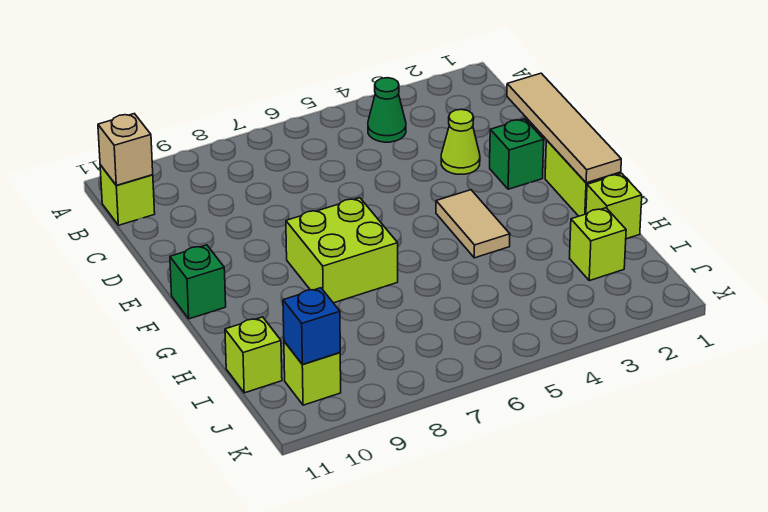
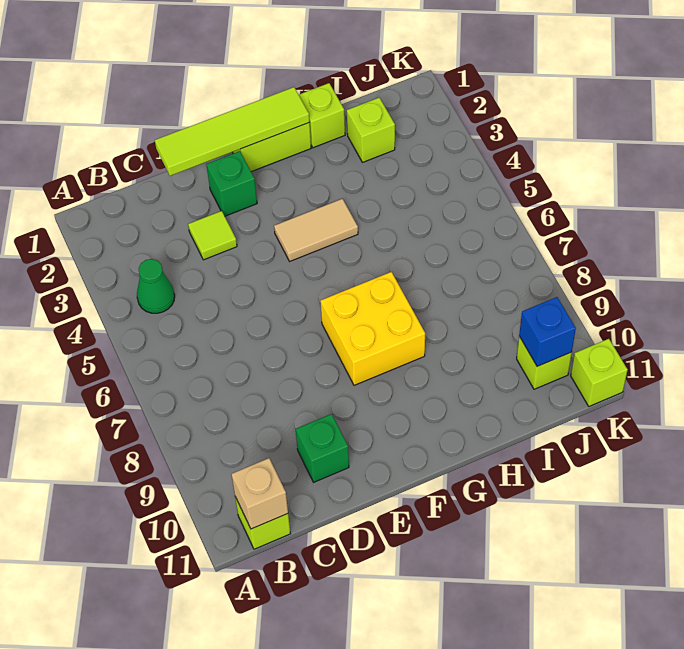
tan 1x4 tile [507,73,621,183] -> lime 1x4 tile [155,87,309,176]
lime 1x1 cone [441,109,480,174] -> lime 1x1 tile [188,211,237,260]
lime 2x2 brick [286,198,398,303] -> yellow 2x2 brick [321,272,425,385]
green 1x1 brick [170,245,226,319] -> green 1x1 brick moved to [296,414,349,482]
lime 1x1 brick [225,317,282,393] -> lime 1x1 brick moved to [571,339,628,406]

